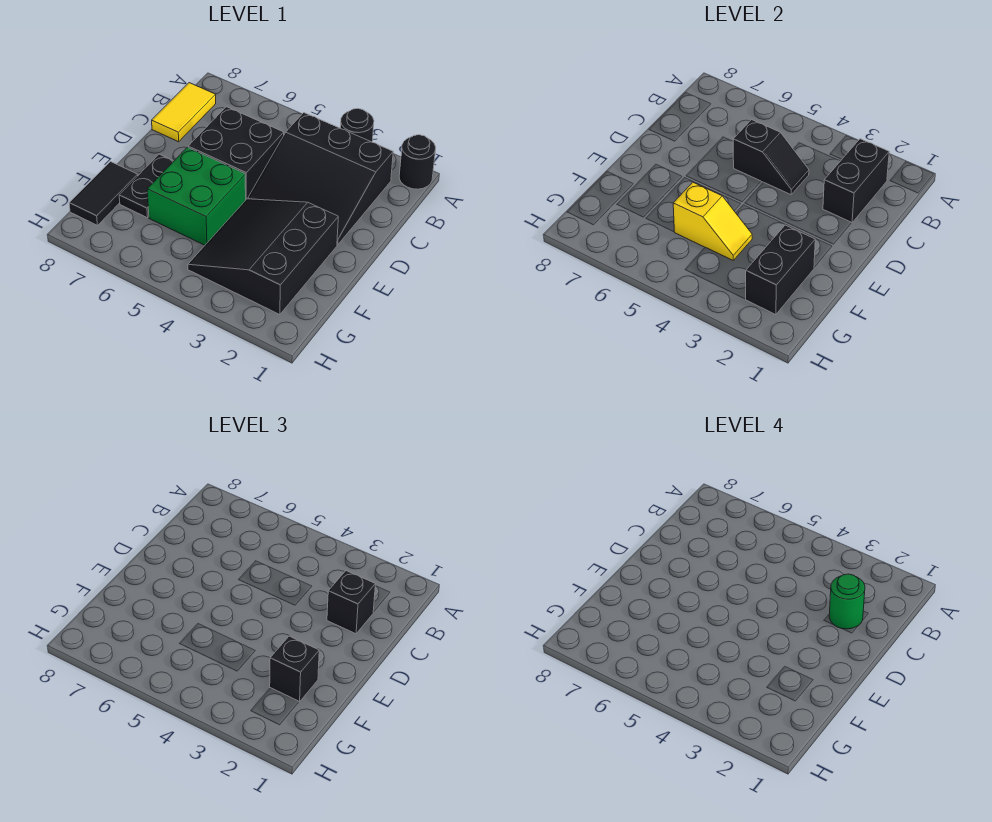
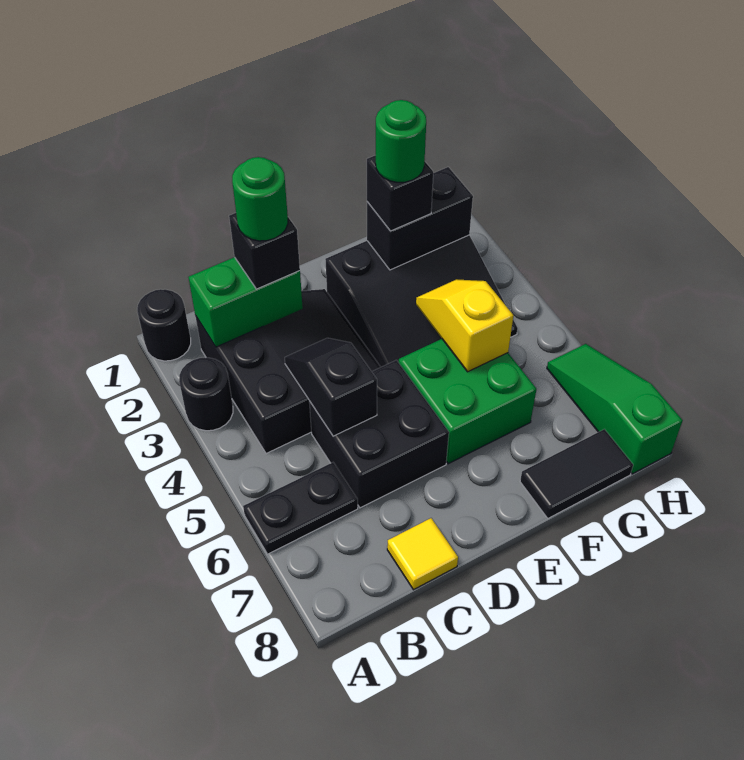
black 1x2 brick [823,139,889,223] -> green 1x2 brick [188,257,303,347]
yellow 1x2 tile [152,83,216,142] -> yellow 1x1 tile [387,518,458,590]
black 1x2 plate [119,154,173,218] -> black 1x2 plate moved to [243,462,358,554]
none -> green 1x1 round brick [376,100,426,182]
none -> green 1x3 slope [547,344,683,474]

